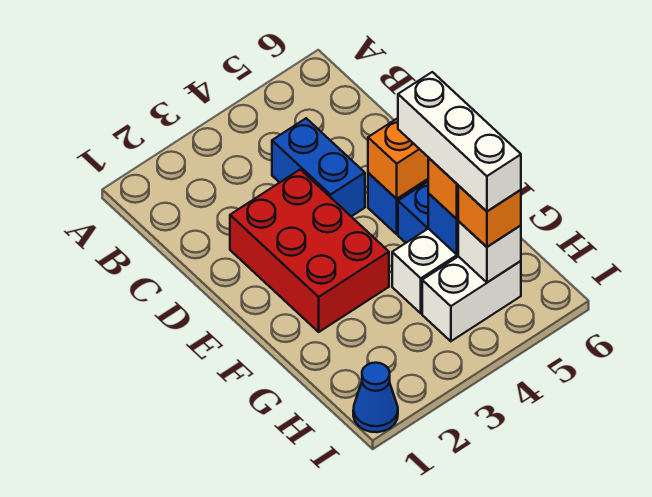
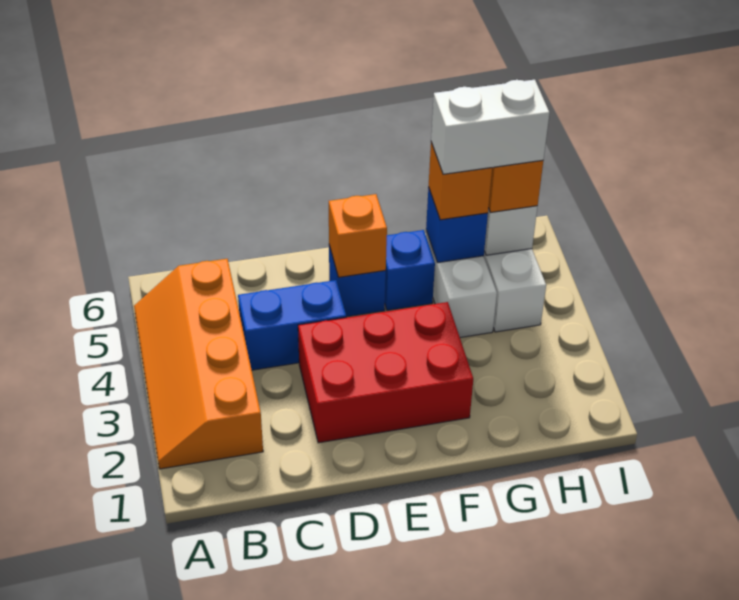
none -> orange 2x4 slope [134,259,263,469]
white 1x3 brick [398,72,521,211] -> white 1x2 brick [431,80,550,174]
blue 1x1 cone [353,363,398,432] -> none

